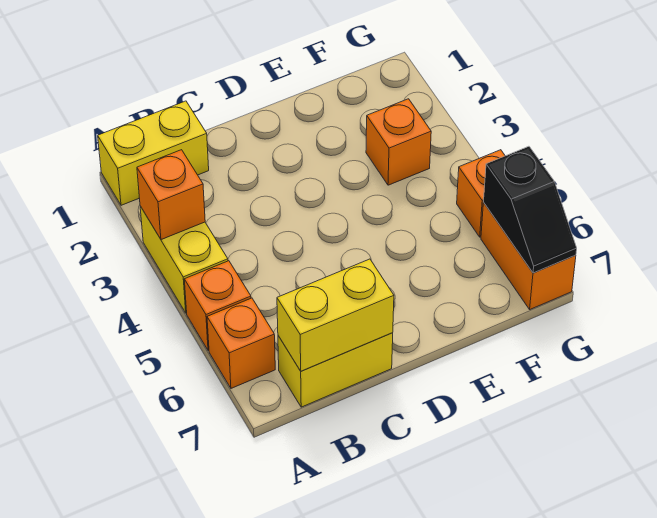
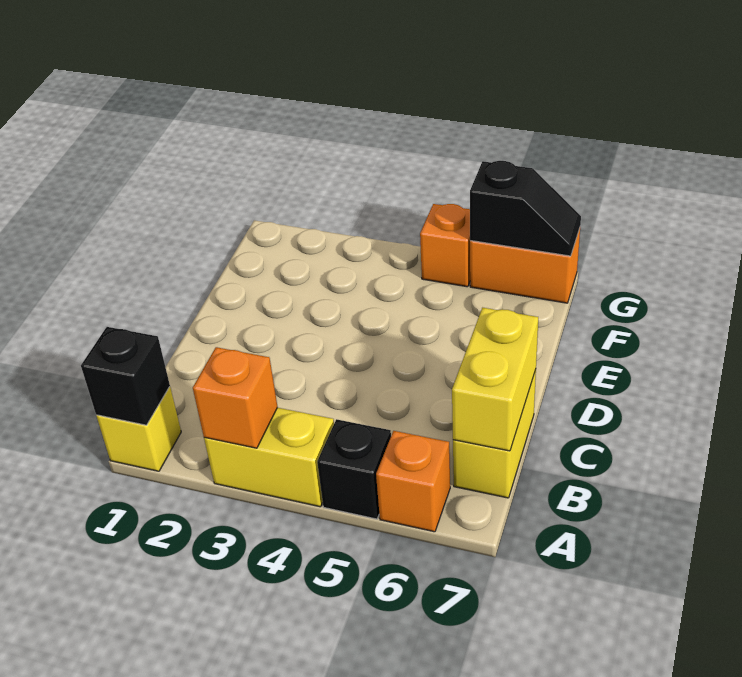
yellow 1x2 brick [98,101,209,205] -> yellow 1x1 brick [96,387,181,471]
none -> black 1x1 brick [81,327,170,425]
orange 1x1 brick [184,261,251,351] -> black 1x1 brick [317,419,391,519]
orange 1x1 brick [366,99,431,185] -> none

